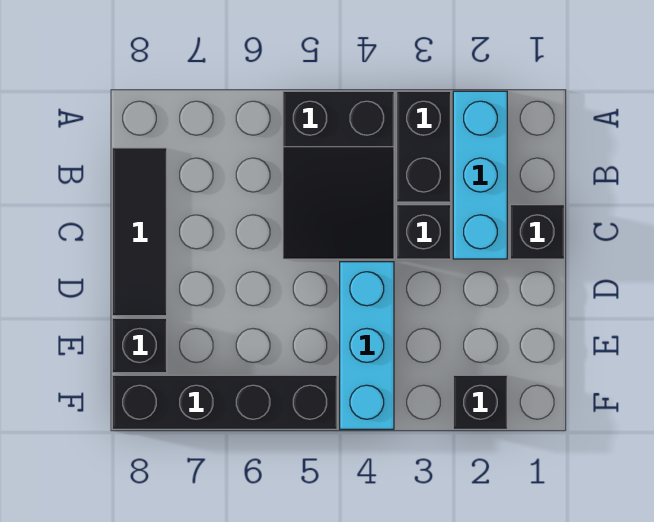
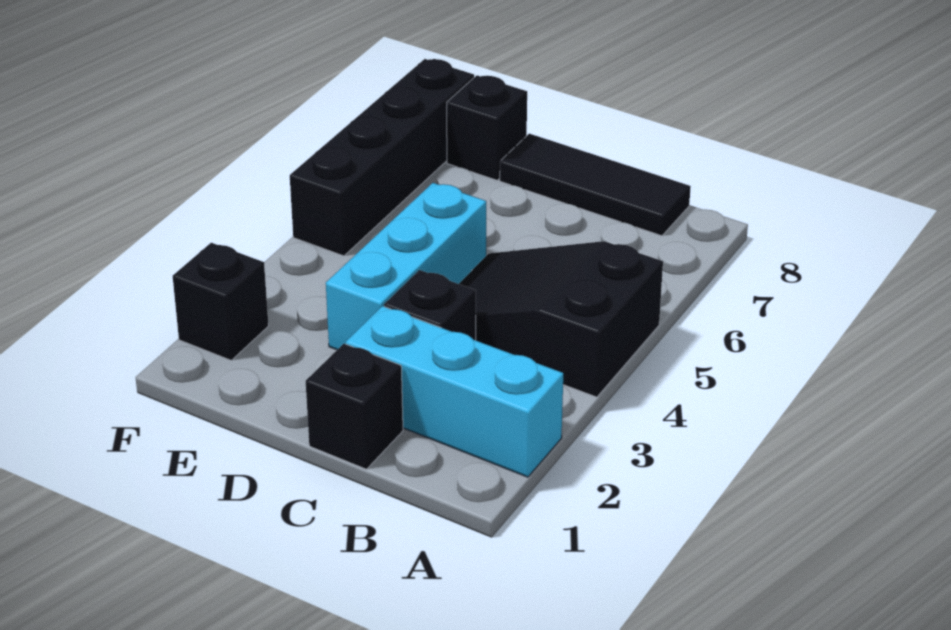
black 1x2 brick [397,91,451,202] -> none
cyan 1x3 brick [340,262,394,429] -> cyan 1x3 brick turned to [326,183,486,350]

